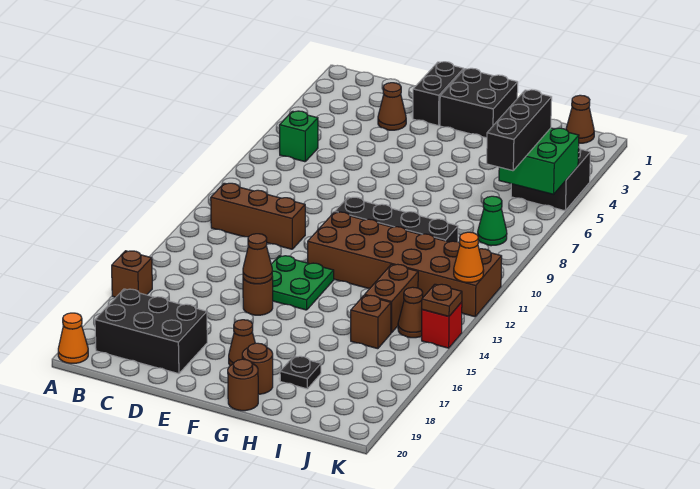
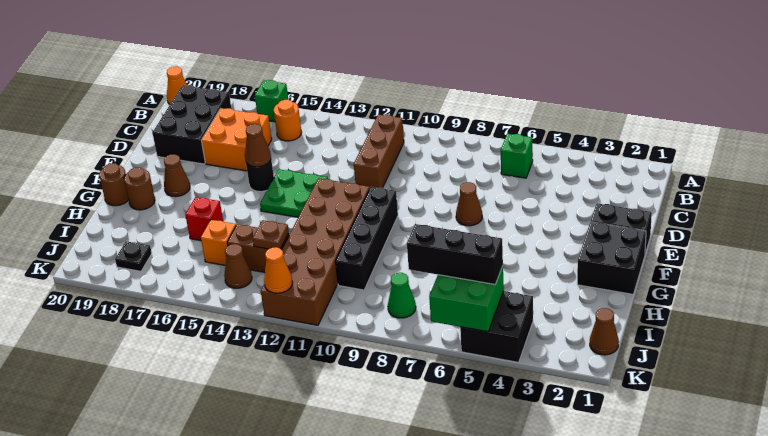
brown 1x1 brick [112,251,152,297] -> green 1x1 brick [255,80,288,122]
none -> orange 1x1 round brick [274,100,302,141]
none -> orange 2x2 brick [201,108,272,171]
brown 1x1 cone [378,83,406,130] -> brown 1x1 cone moved to [456,182,482,226]
brown 1x1 round brick [243,277,273,315] -> black 1x1 round brick [246,160,274,192]
black 1x1 plate [280,356,321,389] -> black 1x1 plate moved to [115,241,152,271]
brown 1x1 brick [351,295,391,349] -> orange 1x1 brick [201,220,236,265]
red 1x1 brick [422,302,462,348] -> red 1x1 brick moved to [185,197,223,241]
brown 1x1 plate [422,284,462,317] -> brown 1x1 plate moved to [253,220,289,249]

